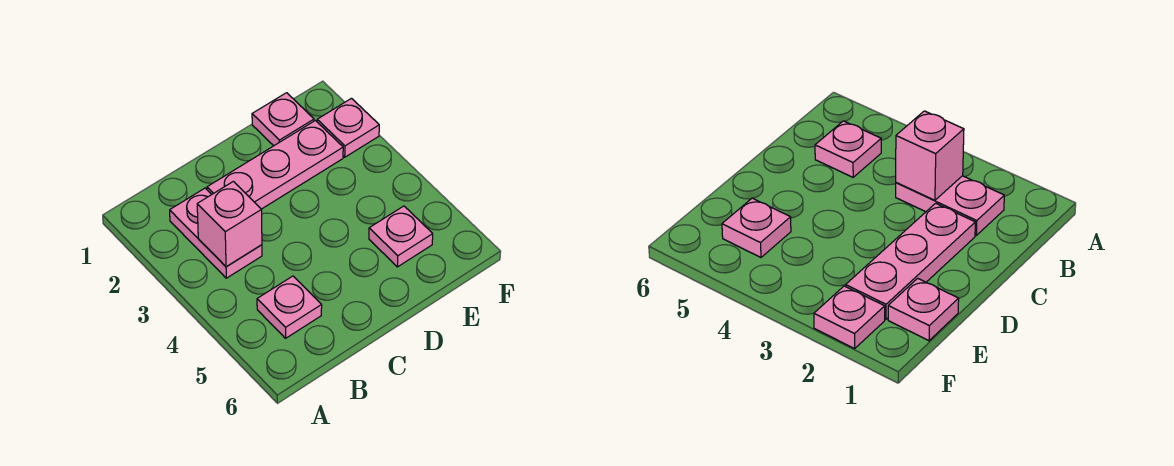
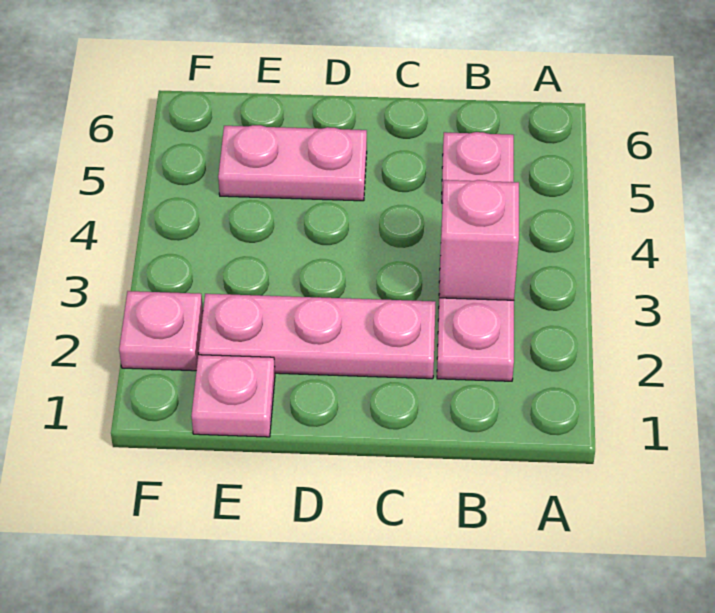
pink 1x1 plate [369,206,433,267] -> pink 1x2 plate [218,125,367,201]

